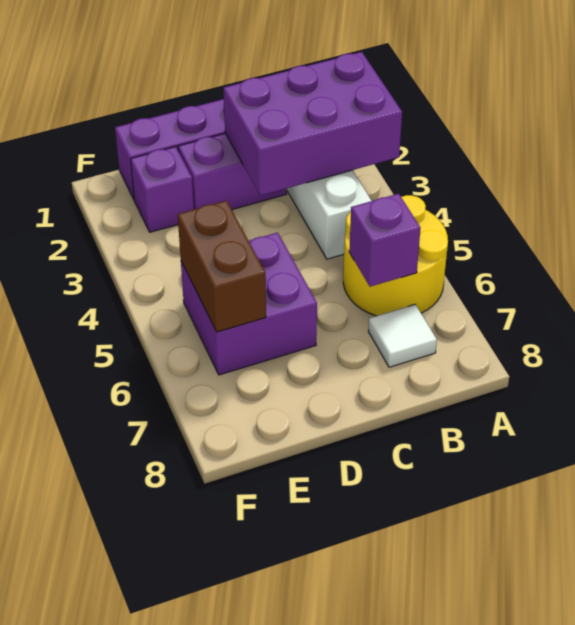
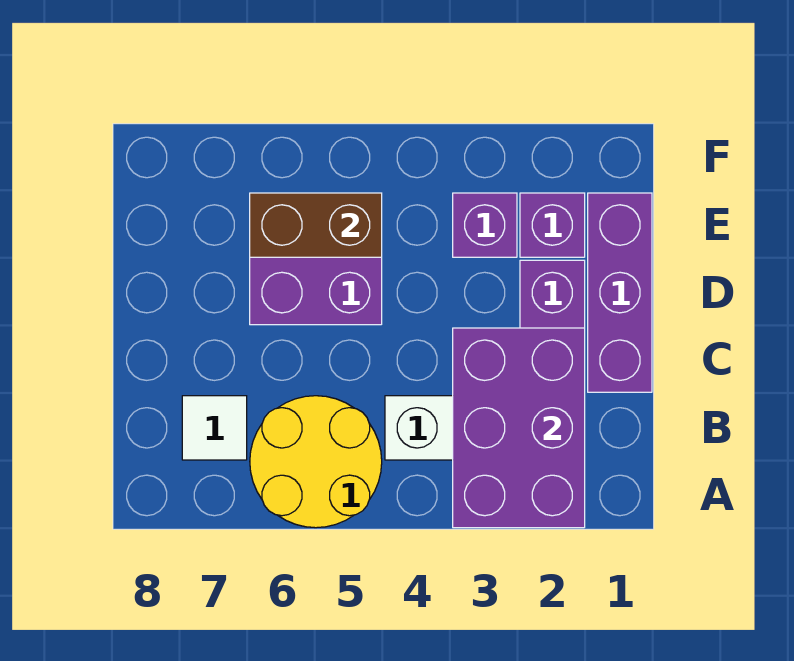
purple 1x1 brick [349,194,420,287] -> purple 1x1 brick moved to [453,193,517,257]

